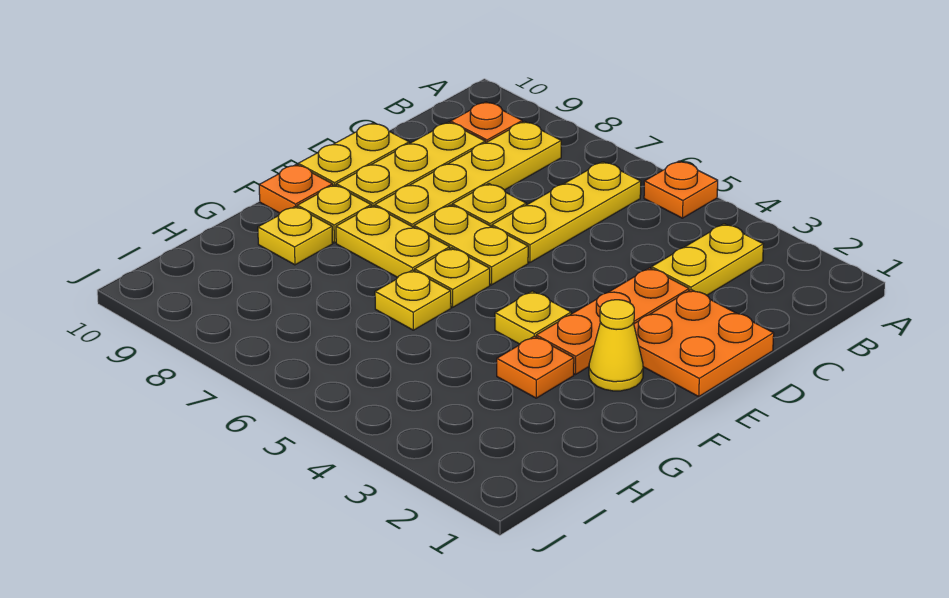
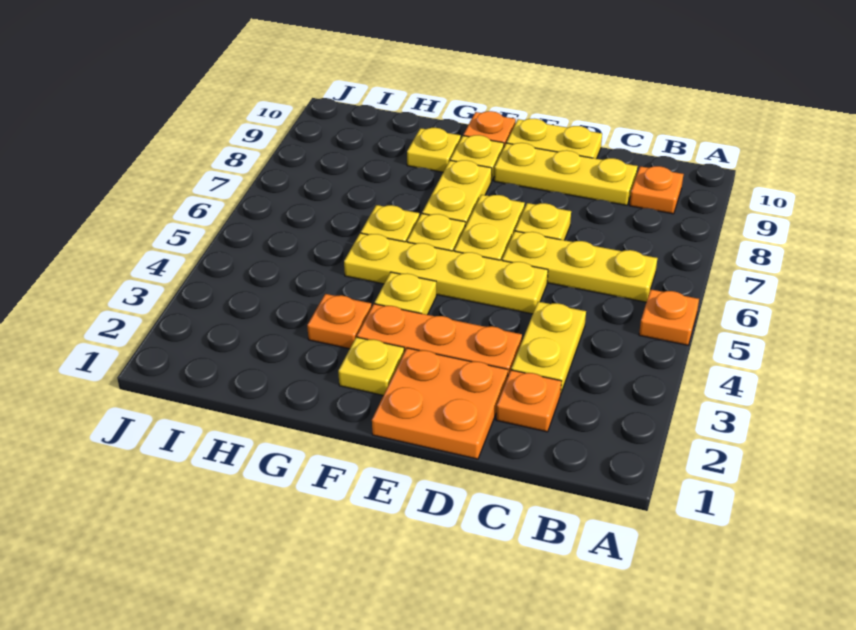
yellow 1x2 plate [651,224,763,295] -> yellow 1x2 plate turned to [511,302,586,393]
yellow 1x4 plate [375,121,561,227] -> yellow 1x4 plate moved to [344,233,548,314]
none -> orange 1x1 plate [496,370,561,432]
yellow 1x1 cone [589,300,643,391] -> yellow 1x1 plate [338,337,404,396]

